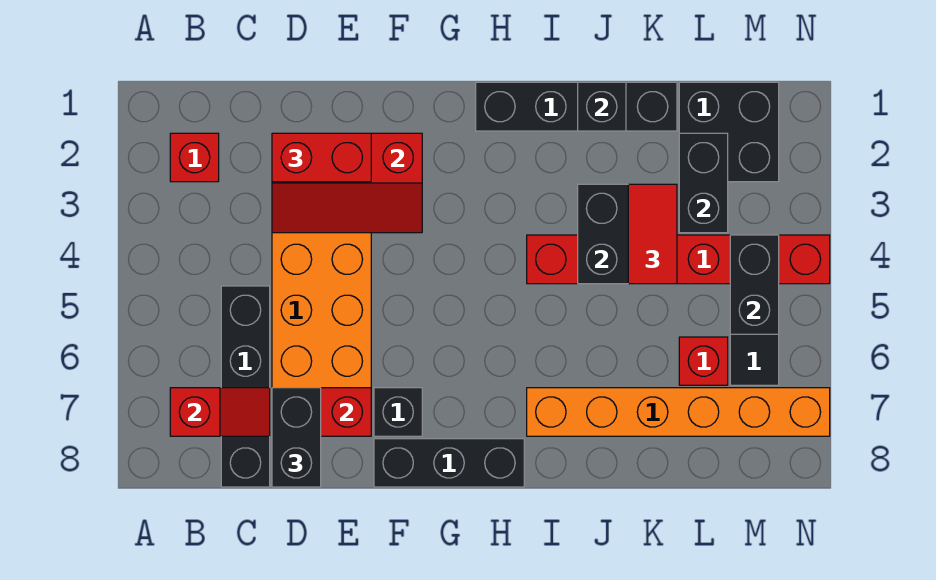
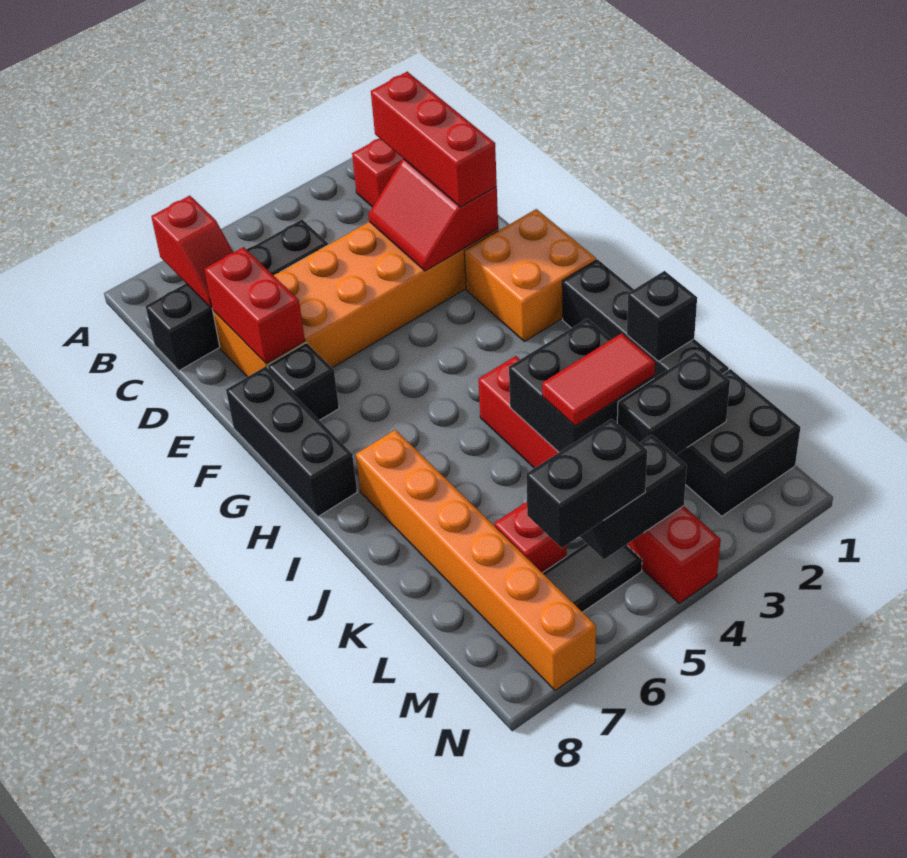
red 2x3 slope [272,133,422,233] -> red 2x2 slope [368,159,498,271]
red 1x2 brick [272,133,371,182] -> red 1x3 brick [371,72,497,207]
black 1x2 brick [272,388,321,487] -> black 1x2 brick moved to [526,419,647,548]
none -> orange 2x2 brick [464,209,596,341]

